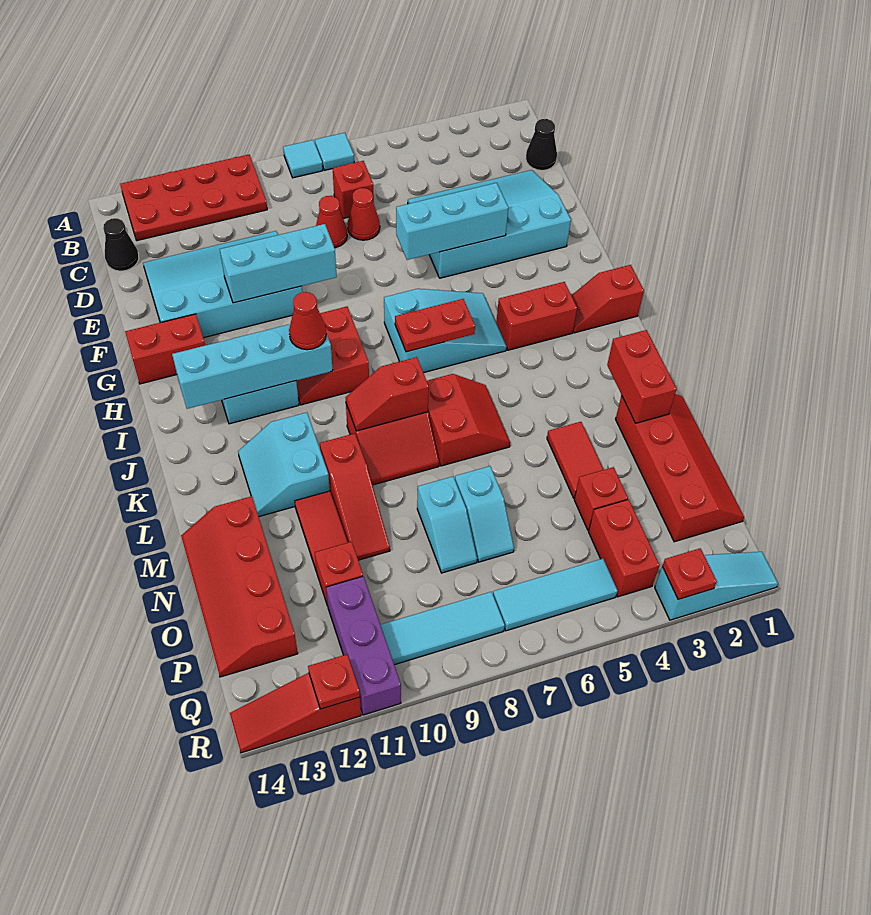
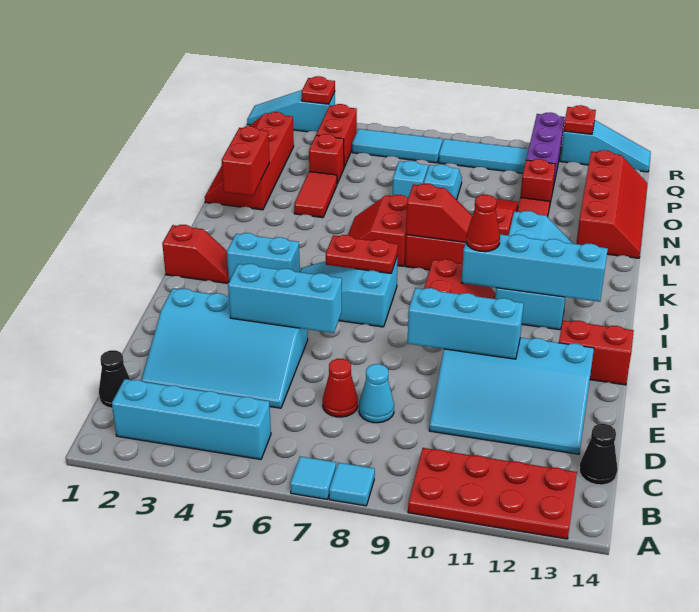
none -> cyan 1x4 brick [112,379,271,459]
red 1x1 brick [333,161,374,219] -> none
red 1x1 cone [316,196,347,248] -> cyan 1x1 cone [359,364,394,423]
red 1x2 brick [496,282,577,350] -> cyan 1x2 brick [227,233,300,281]
red 1x3 slope [230,673,361,753] -> cyan 1x3 slope [560,121,651,172]

